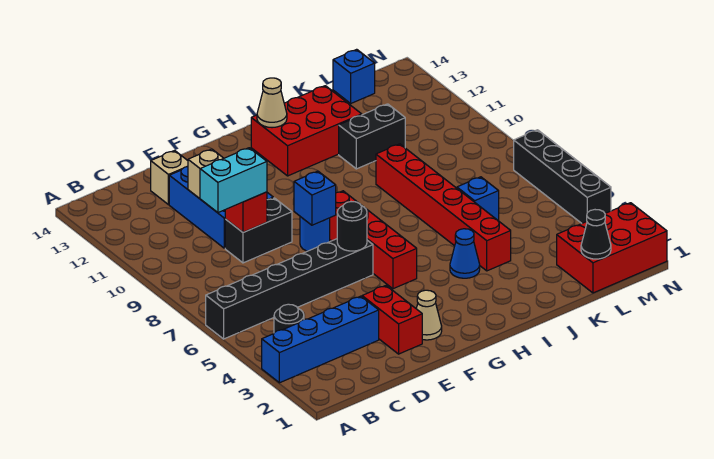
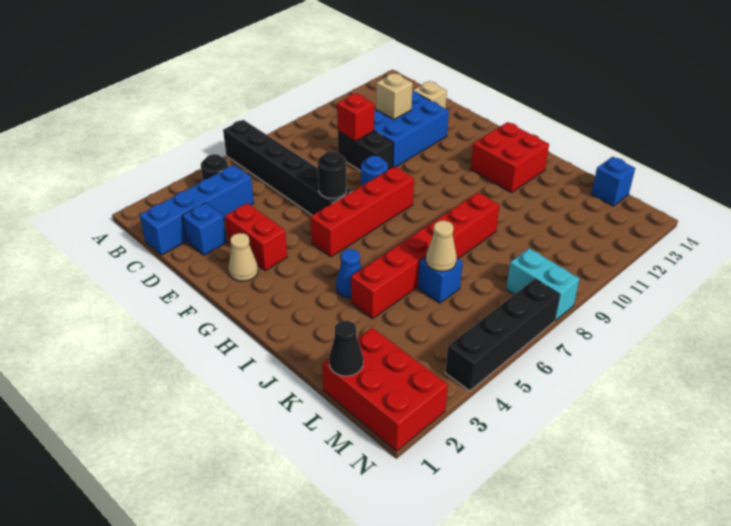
blue 1x4 brick [262,296,379,383] -> blue 1x4 brick turned to [140,165,254,255]
cyan 1x2 brick [200,148,267,213] -> cyan 1x2 brick moved to [506,248,579,321]
red 1x2 brick [362,286,422,354] -> red 1x2 brick turned to [225,203,287,271]
blue 1x1 brick [294,171,336,225] -> blue 1x1 brick moved to [182,203,226,255]
red 2x3 brick [251,86,362,176] -> red 2x2 brick [471,122,549,193]
tan 1x1 cone [257,78,287,128] -> tan 1x1 cone moved to [426,221,457,271]
black 1x2 brick [339,104,405,169] -> none

